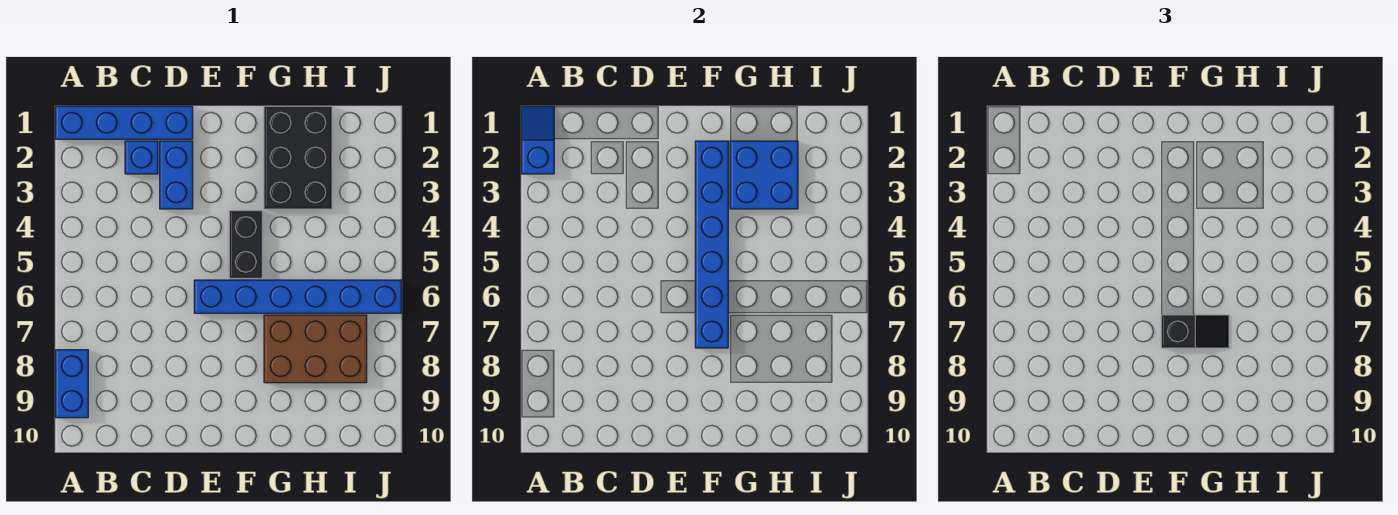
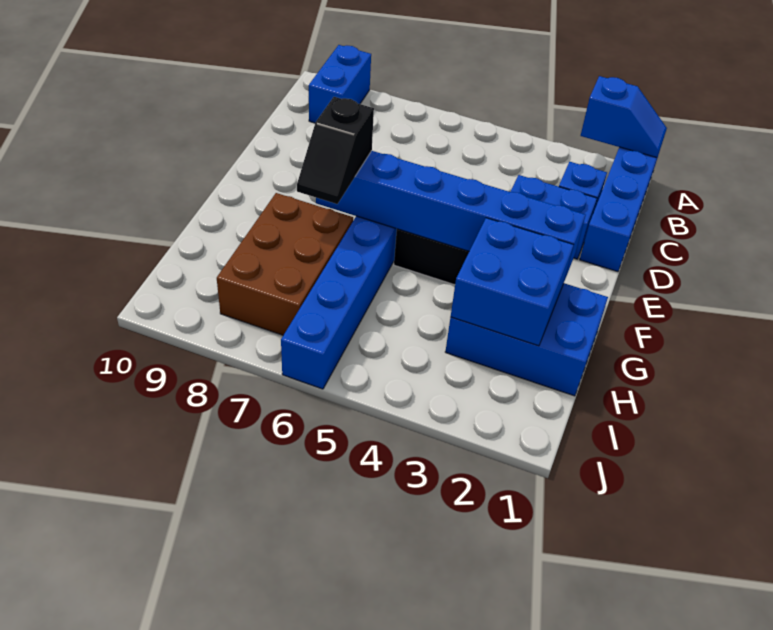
blue 1x2 brick [55,350,88,418] -> blue 1x2 brick turned to [309,45,371,123]
black 2x3 brick [264,106,332,209] -> blue 2x3 brick [445,283,608,396]

